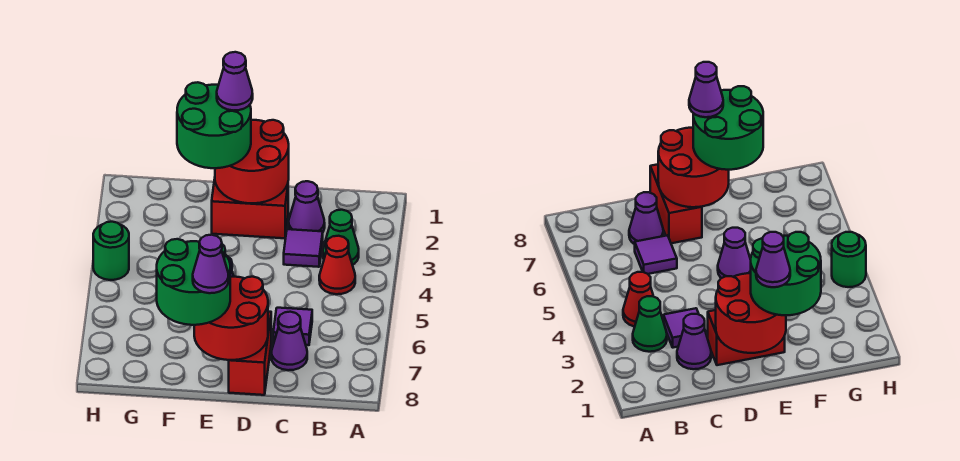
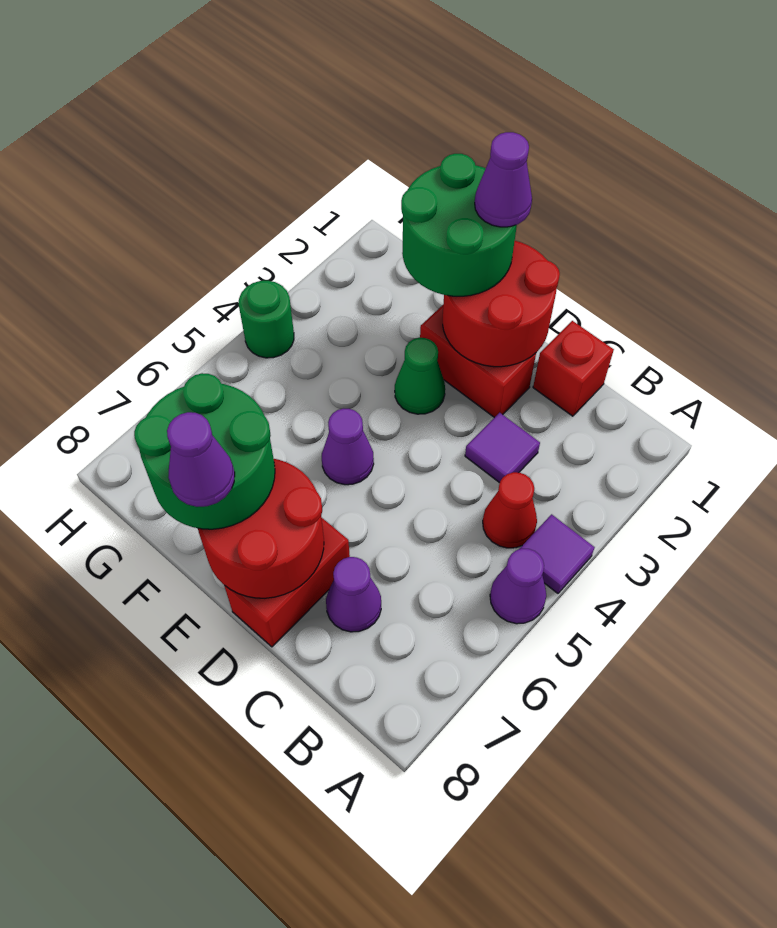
green 1x1 cone [323,210,359,265] -> green 1x1 cone moved to [395,338,445,414]
none -> red 1x1 brick [533,321,614,416]
purple 1x1 cone [289,181,325,232] -> purple 1x1 cone moved to [490,549,546,624]
purple 1x1 tile [273,308,312,345] -> purple 1x1 tile moved to [520,514,595,593]

